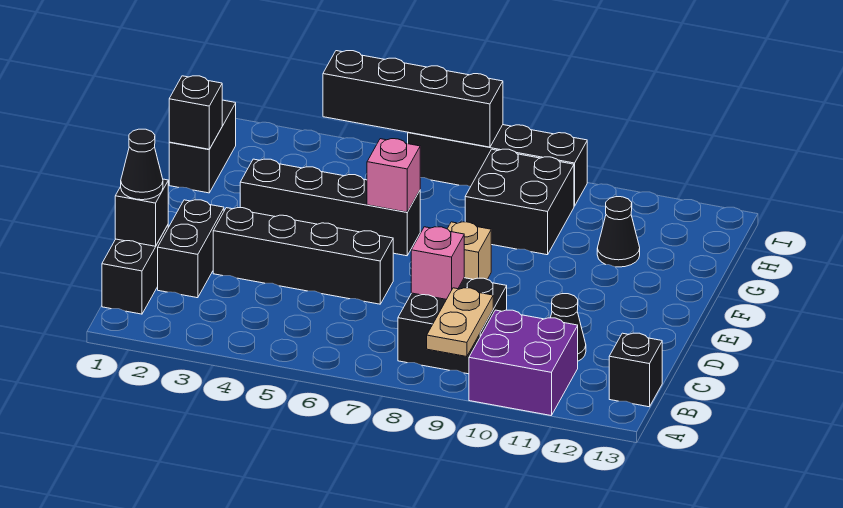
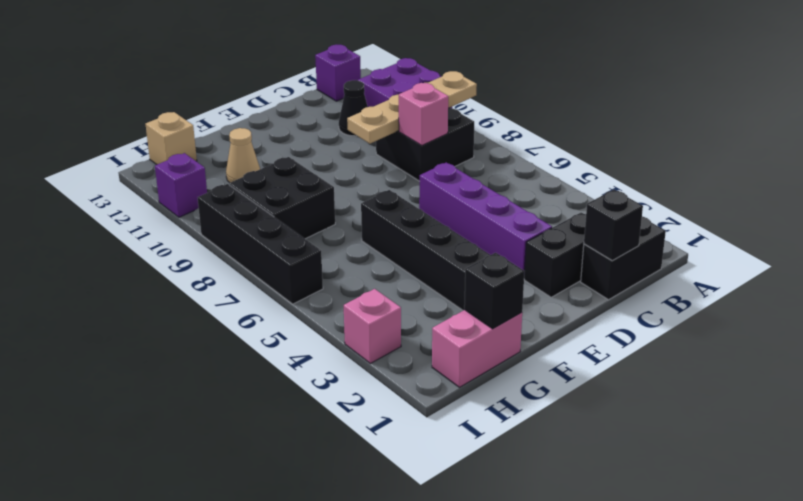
tan 1x2 plate [427,288,493,357] -> tan 1x4 plate [347,71,477,144]
black 1x1 brick [609,333,662,407] -> purple 1x1 brick [315,45,361,101]
black 1x1 cone [121,129,163,200] -> none
black 1x4 brick [213,208,393,304] -> purple 1x4 brick [419,162,552,275]
tan 1x1 brick [447,222,491,279] -> tan 1x1 brick moved to [146,112,197,164]
pink 1x1 brick [367,139,420,212] -> pink 1x1 brick moved to [344,289,401,363]
black 1x2 brick [169,100,236,193] -> pink 1x2 brick [432,310,522,387]
black 1x1 cone [597,197,640,267] -> tan 1x1 cone [226,128,260,183]
black 1x4 brick [323,51,503,147] -> none
none -> purple 1x1 brick [155,153,207,217]

